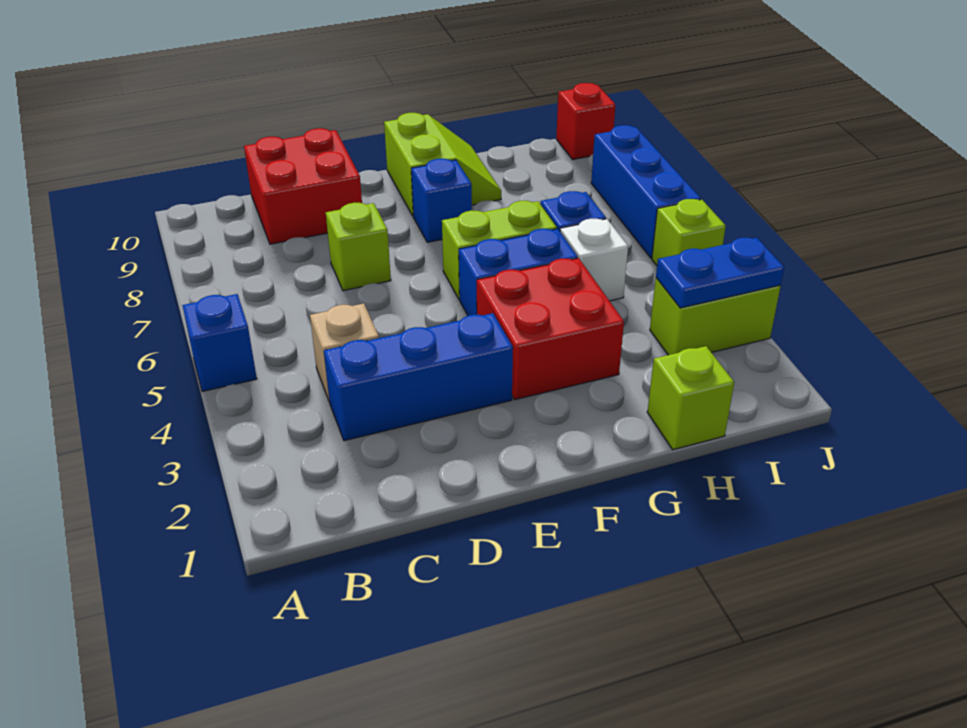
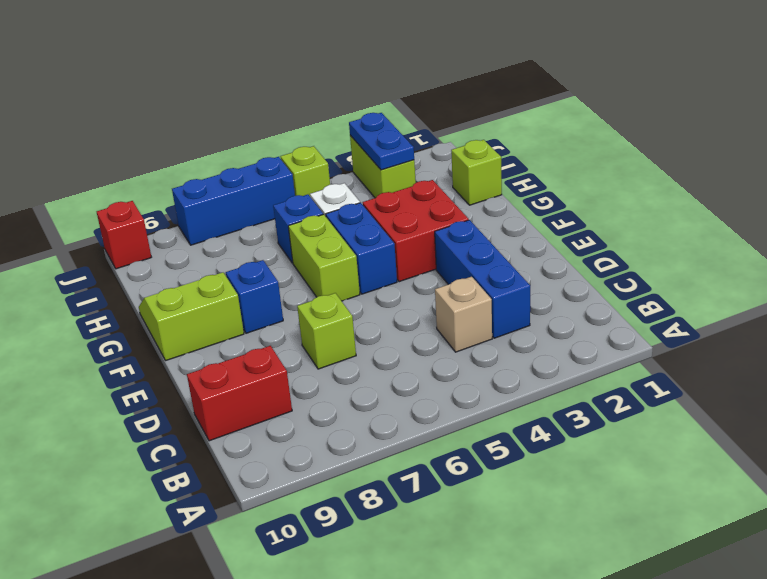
blue 1x1 brick [182,294,257,391] -> none
red 2x2 brick [244,128,362,244] -> red 1x2 brick [187,346,292,441]

